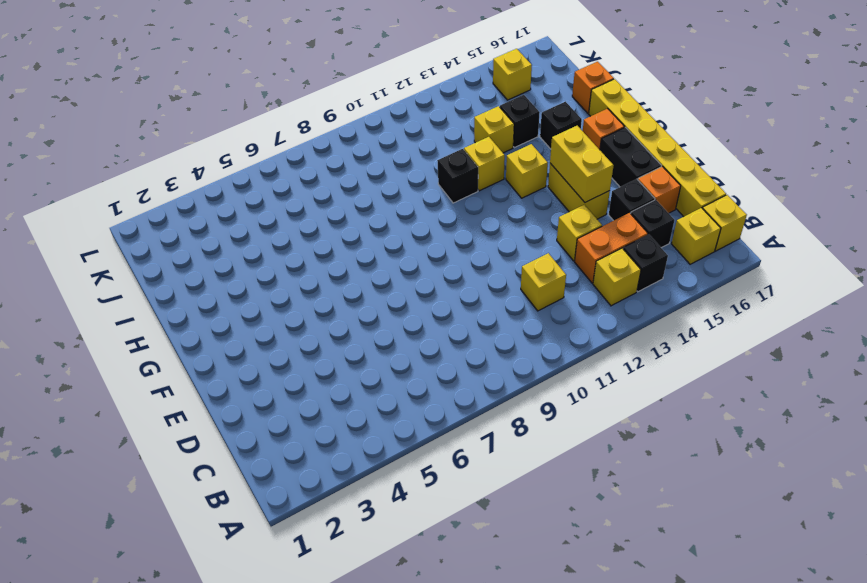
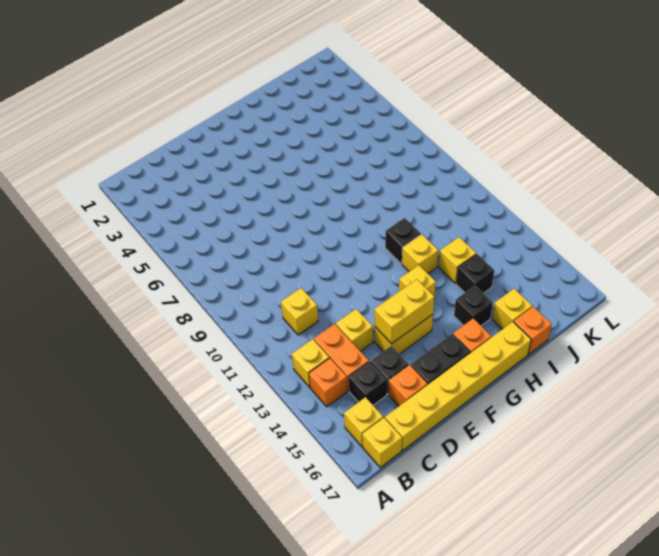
black 1x1 brick [623,235,668,292] -> orange 1x1 brick [309,358,348,407]
yellow 1x1 brick [493,49,532,100] -> yellow 1x1 brick moved to [492,289,532,329]

